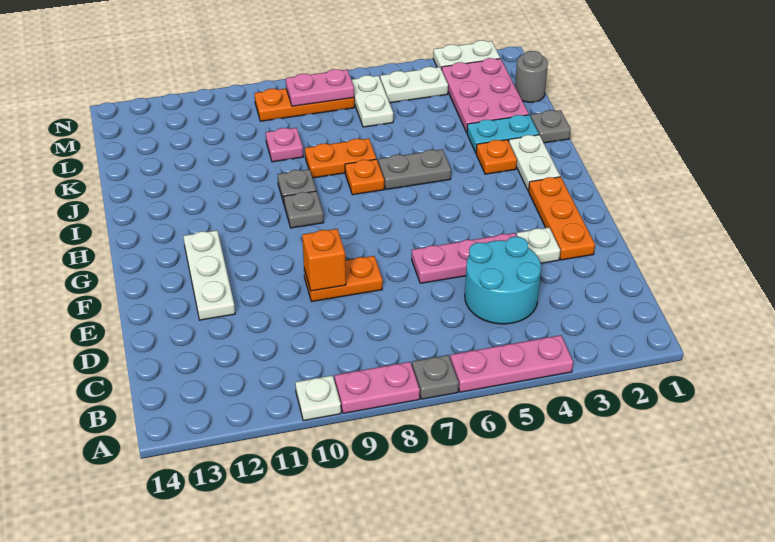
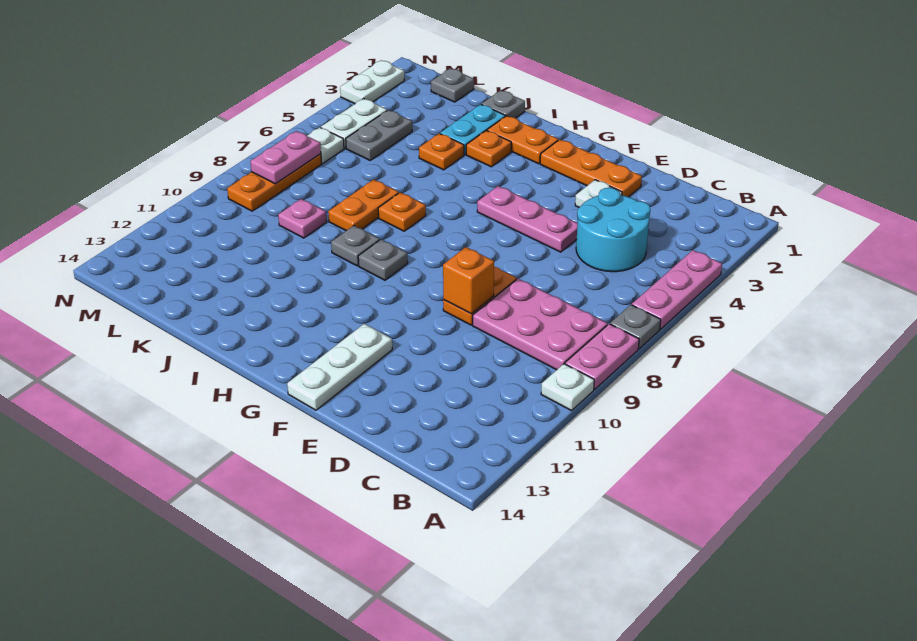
pink 1x3 plate [412,233,517,283] -> pink 1x3 plate turned to [477,186,577,252]
white 1x3 plate [183,230,235,320] -> white 1x3 plate turned to [287,324,392,410]
white 1x2 plate [509,135,560,191] -> orange 1x2 plate [487,116,558,164]
grey 1x2 plate [378,149,451,189] -> grey 1x2 plate moved to [346,110,412,160]
none -> orange 1x1 plate [419,133,464,170]
pink 2x3 plate [442,58,529,133] -> pink 2x3 plate moved to [473,279,608,370]
grey 1x1 round brick [515,51,548,102] -> grey 1x1 plate [431,68,474,102]
white 1x2 plate [351,75,393,127] -> white 1x1 plate [307,127,344,164]

